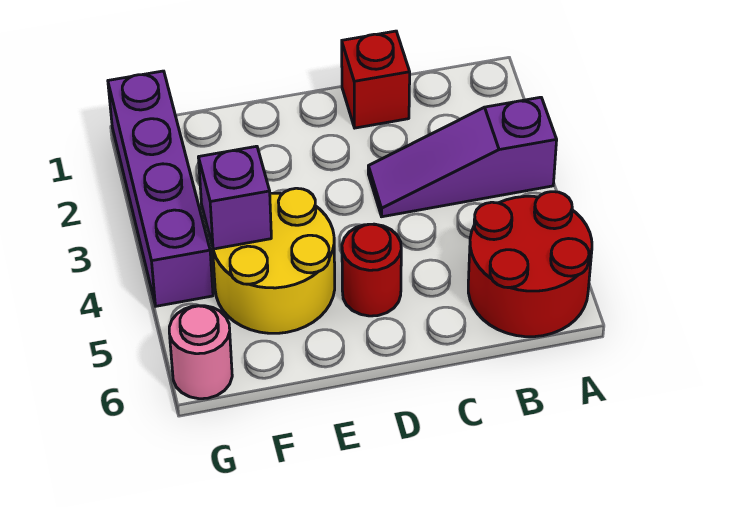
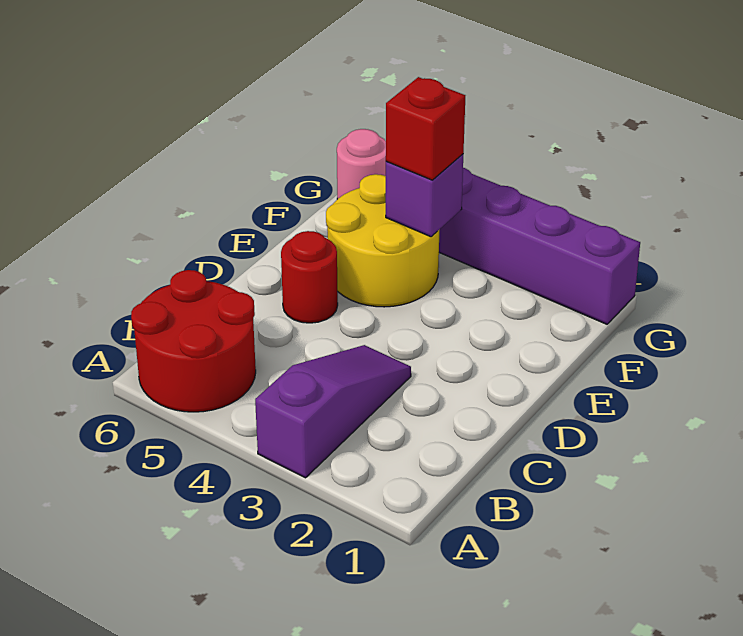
red 1x1 brick [342,31,410,128] -> red 1x1 brick moved to [386,77,465,180]

